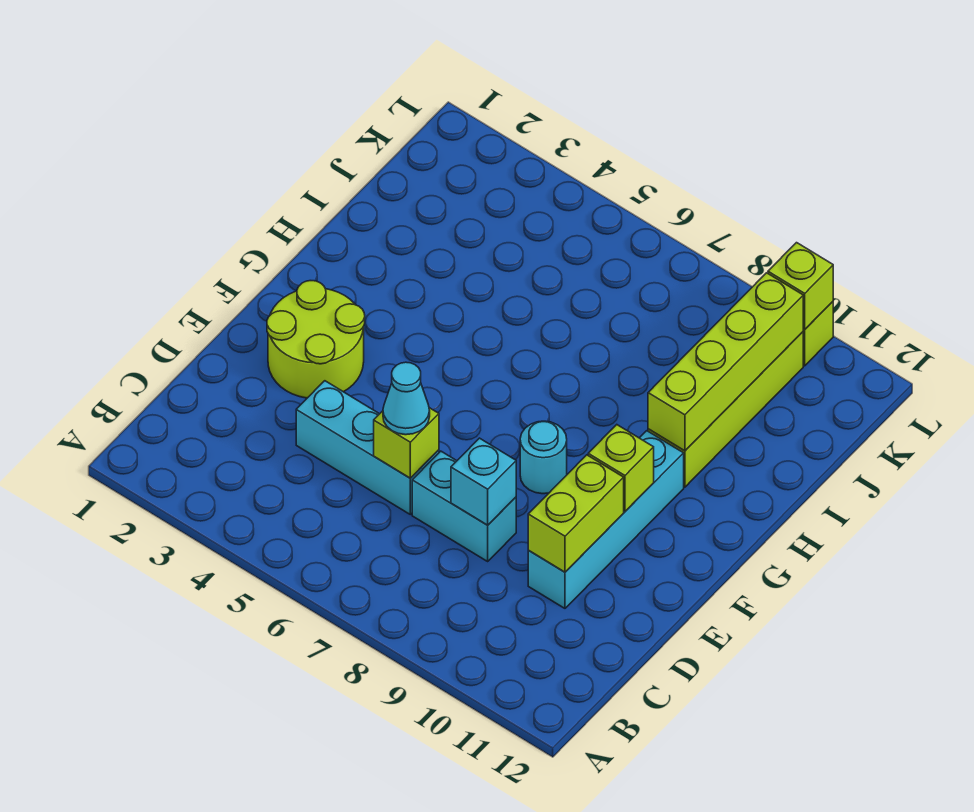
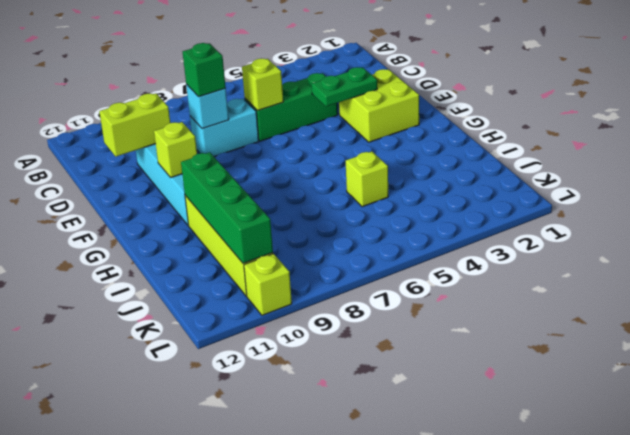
cyan 1x3 brick [296,381,439,514] -> green 1x3 brick [245,73,338,141]
cyan 1x1 cone [383,362,430,435] -> none
none -> green 1x1 brick [183,43,226,97]
lime 1x2 brick [528,455,624,572] -> lime 1x2 brick turned to [99,94,170,156]
lime 2x2 round brick [267,281,365,398] -> lime 2x2 brick [339,69,419,142]
none -> green 1x2 plate [311,67,377,106]
cyan 1x1 round brick [520,421,567,494] -> none
lime 1x4 brick [648,273,803,451] -> green 1x4 brick [181,152,273,263]
lime 1x1 brick [768,243,833,329] -> lime 1x1 brick moved to [346,151,388,207]

